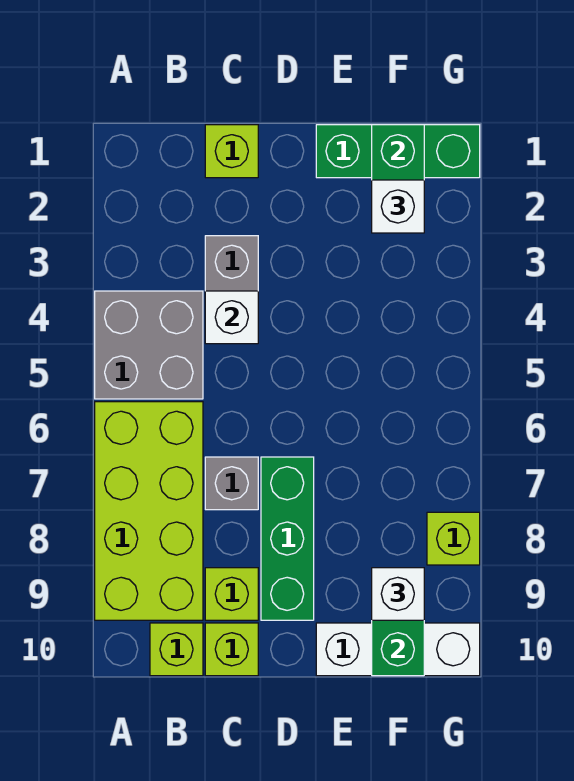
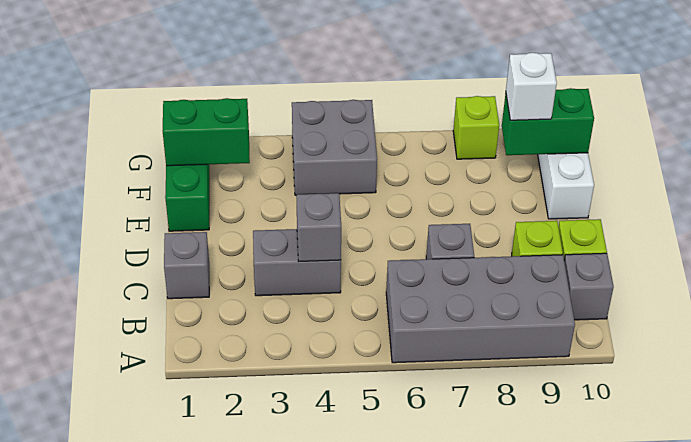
grey 2x2 brick [95,291,203,399] -> grey 2x2 brick moved to [292,100,377,195]
lime 2x4 brick [95,402,203,620] -> grey 2x4 brick [386,255,575,363]
lime 1x1 brick [150,623,203,676] -> grey 1x1 brick [564,253,614,320]
lime 1x1 brick [205,125,258,178] -> grey 1x1 brick [164,232,209,299]
white 1x1 brick [205,291,258,344] -> grey 1x1 brick [296,193,341,261]
green 1x3 brick [261,457,314,620] -> none
white 1x1 brick [372,180,424,233] -> none

